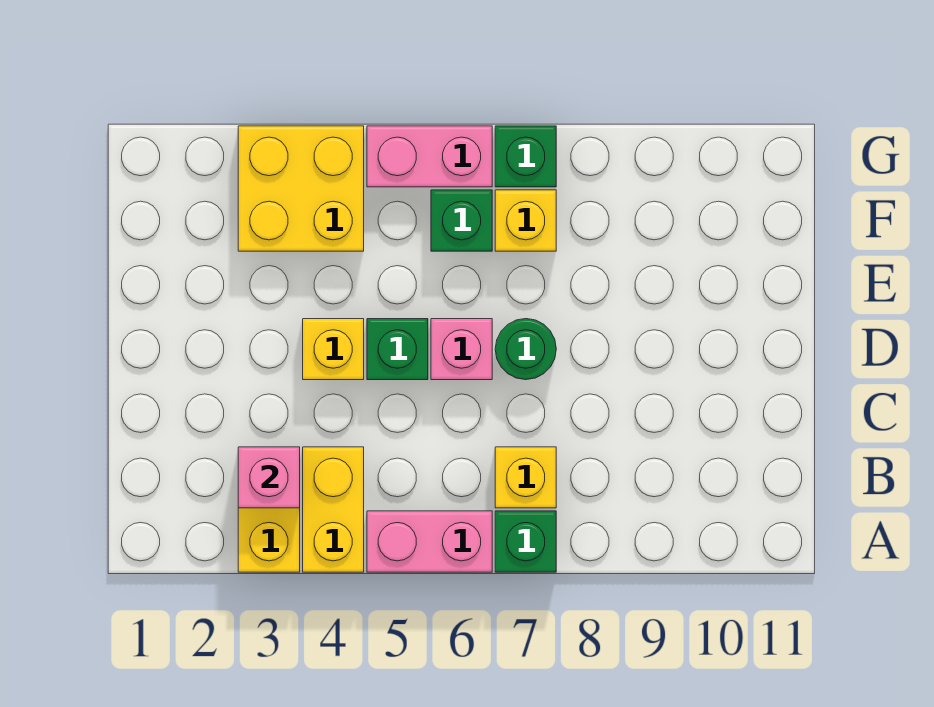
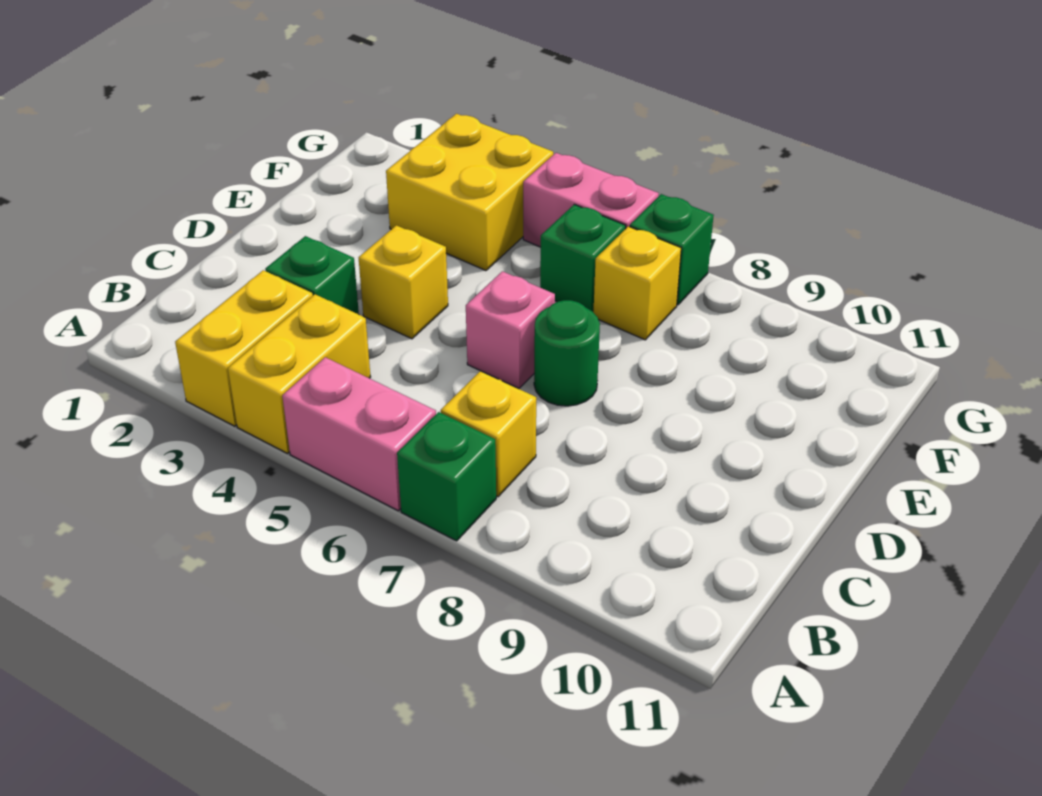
pink 1x1 brick [238,447,300,508] -> none
green 1x1 brick [367,319,428,380] -> green 1x1 brick moved to [265,236,359,314]

